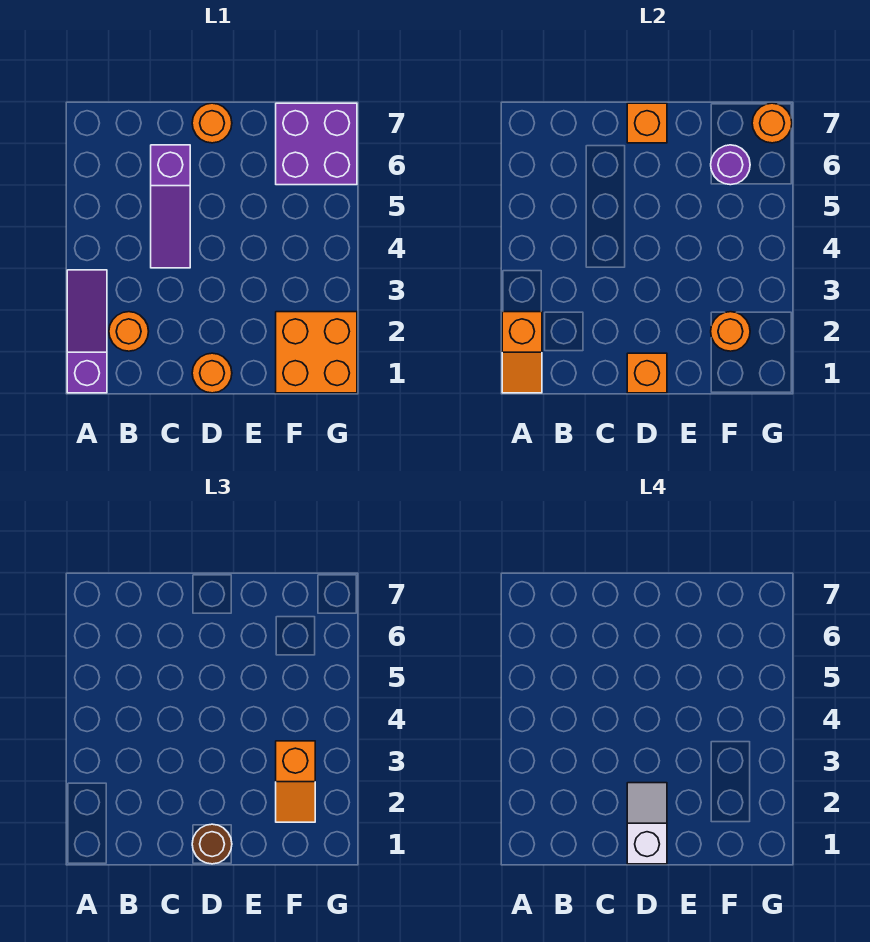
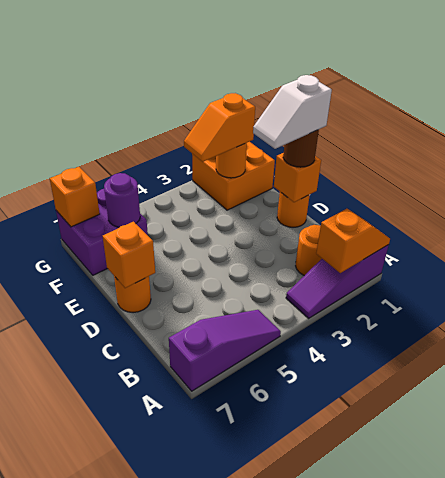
purple 1x3 slope [151,145,190,268] -> purple 1x3 slope moved to [169,310,281,391]
orange 1x2 slope [276,741,315,822] -> orange 1x2 slope turned to [184,93,255,162]
orange 1x1 round brick [752,103,792,143] -> orange 1x1 brick [50,167,100,227]

